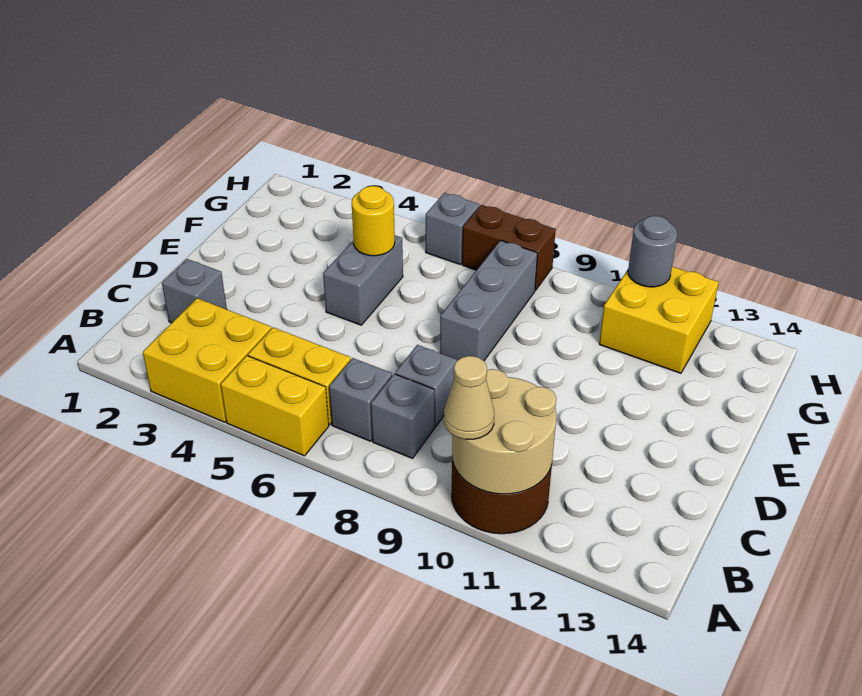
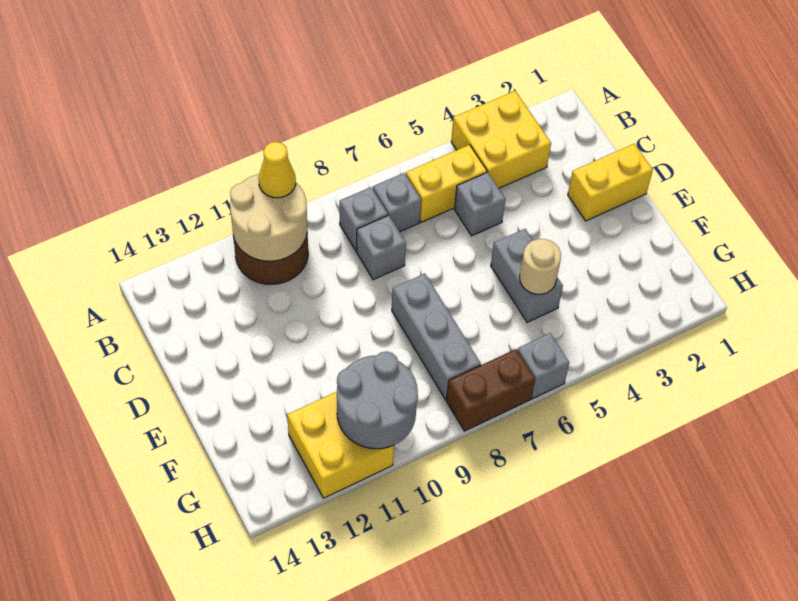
yellow 1x2 brick [221,356,329,456] -> yellow 1x2 brick moved to [568,144,653,221]
tan 1x1 cone [444,356,494,439] -> yellow 1x1 cone [259,142,296,198]
grey 1x1 brick [162,259,227,323] -> grey 1x1 brick moved to [455,172,505,236]
yellow 1x1 round brick [352,186,395,256] -> tan 1x1 round brick [520,239,561,294]
grey 1x1 round brick [628,216,677,287] -> grey 2x2 round brick [337,352,418,449]

